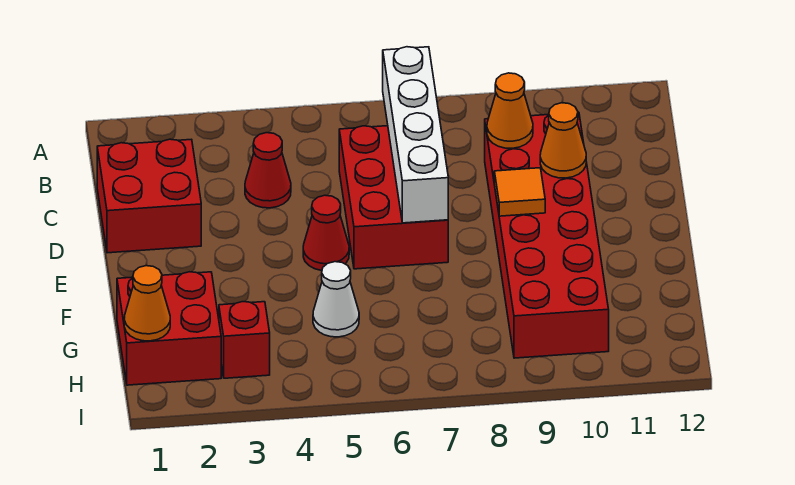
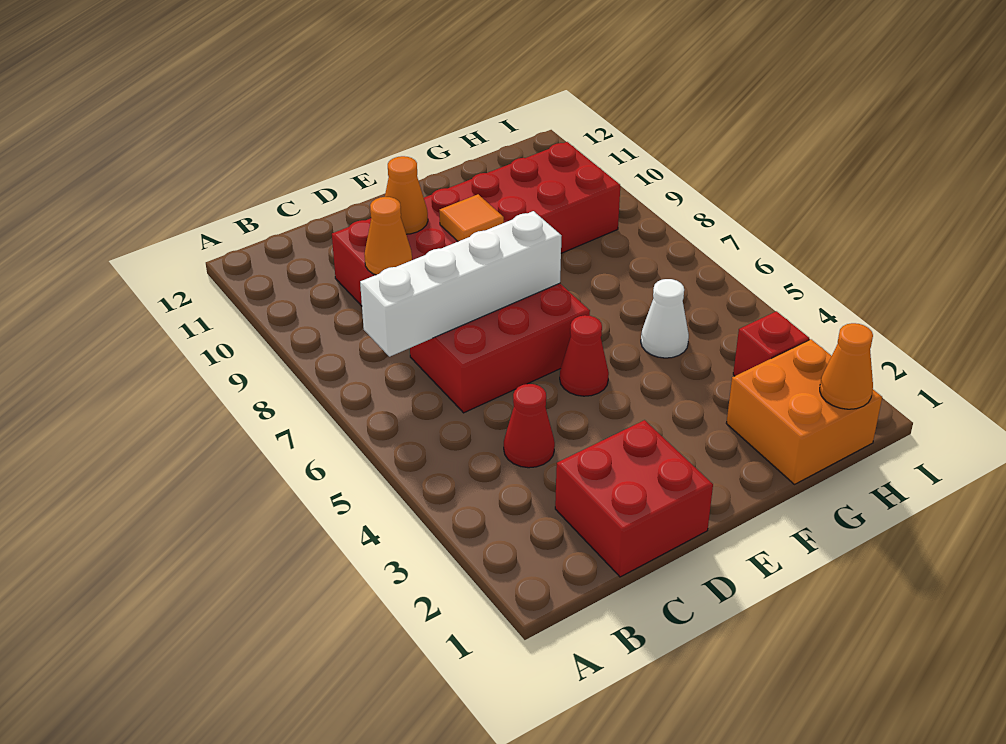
red 2x2 brick [117,272,221,385] -> orange 2x2 brick [726,339,882,484]

